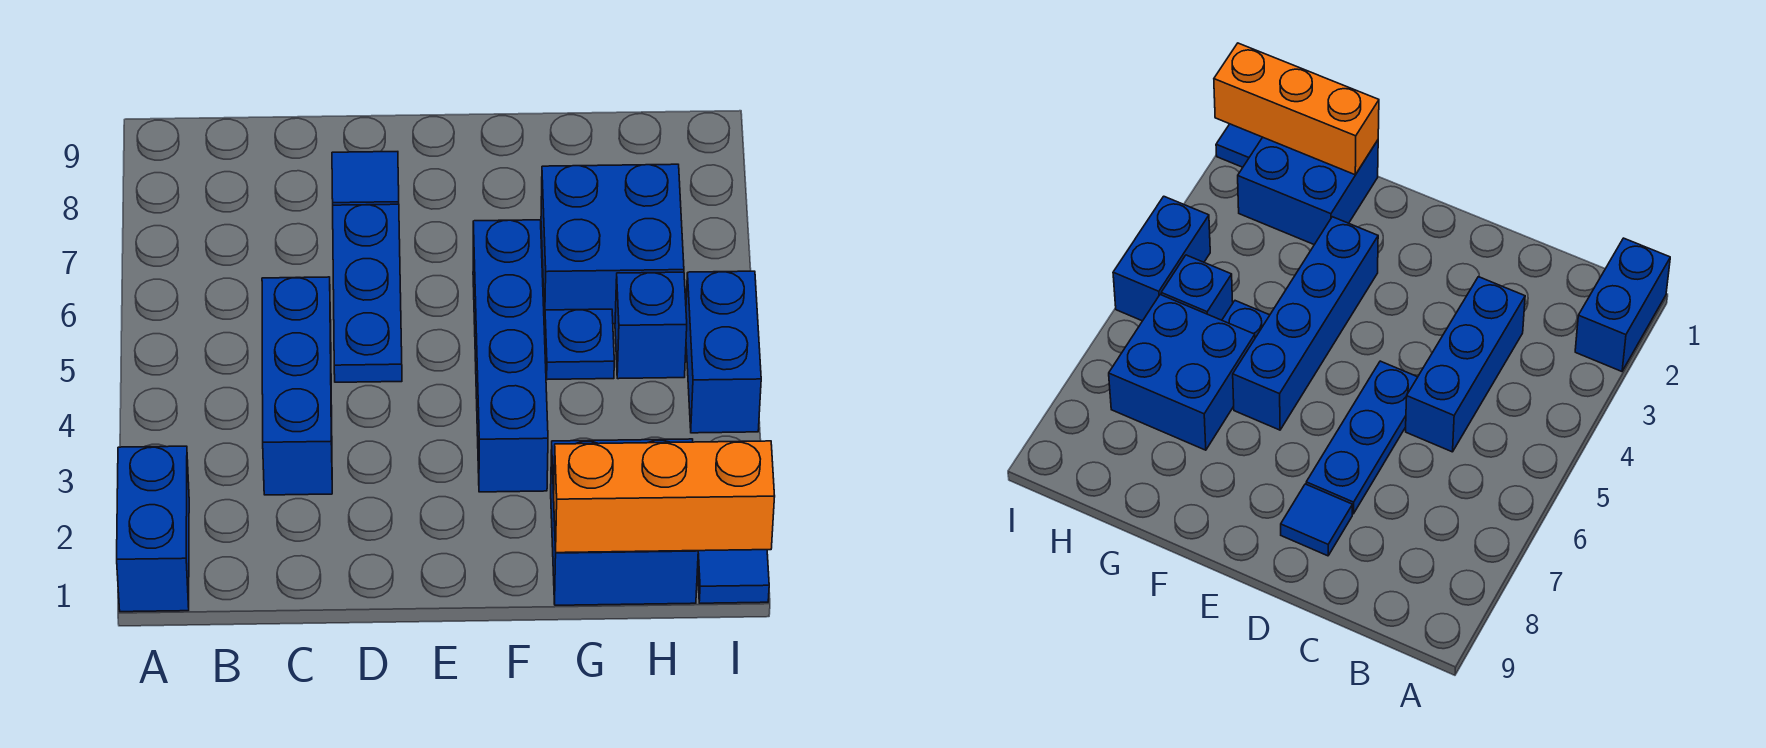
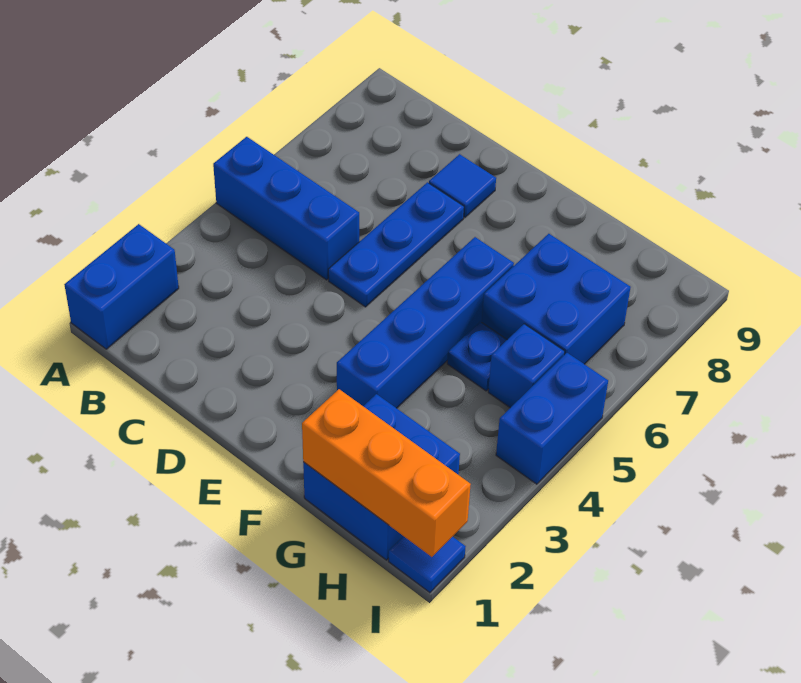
blue 1x3 brick [262,277,332,495] -> blue 1x3 brick turned to [213,137,359,280]

